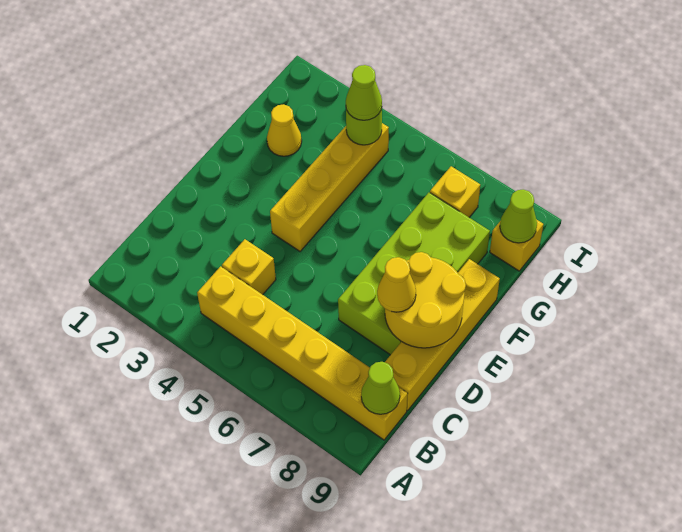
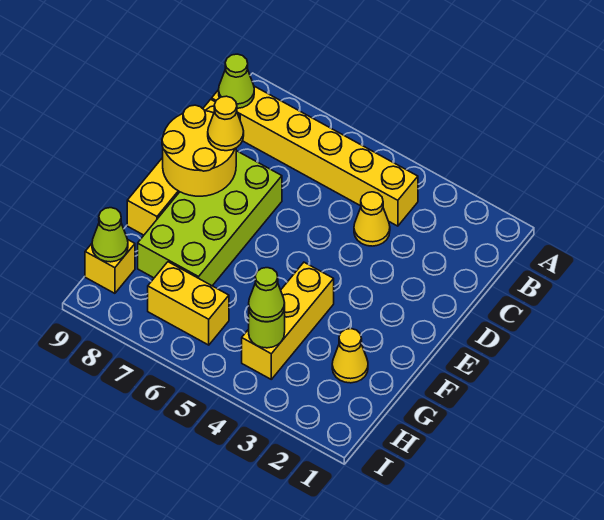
yellow 1x1 brick [222,239,276,295] -> yellow 1x1 cone [354,192,390,246]
yellow 1x4 brick [270,123,389,251] -> yellow 1x3 brick [242,262,334,379]
yellow 1x1 brick [430,166,480,217] -> yellow 1x2 brick [148,262,229,345]

